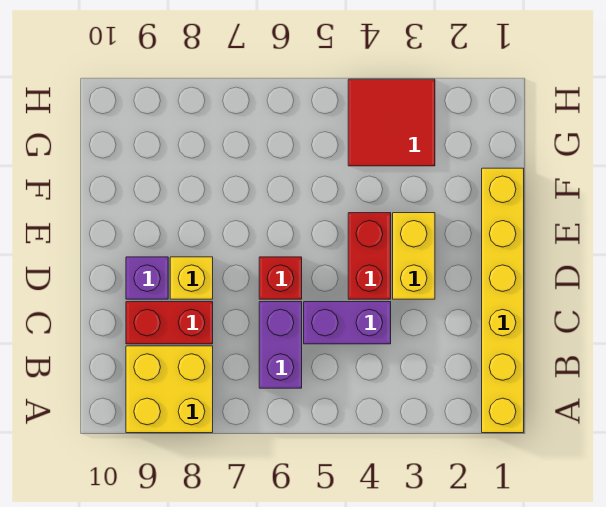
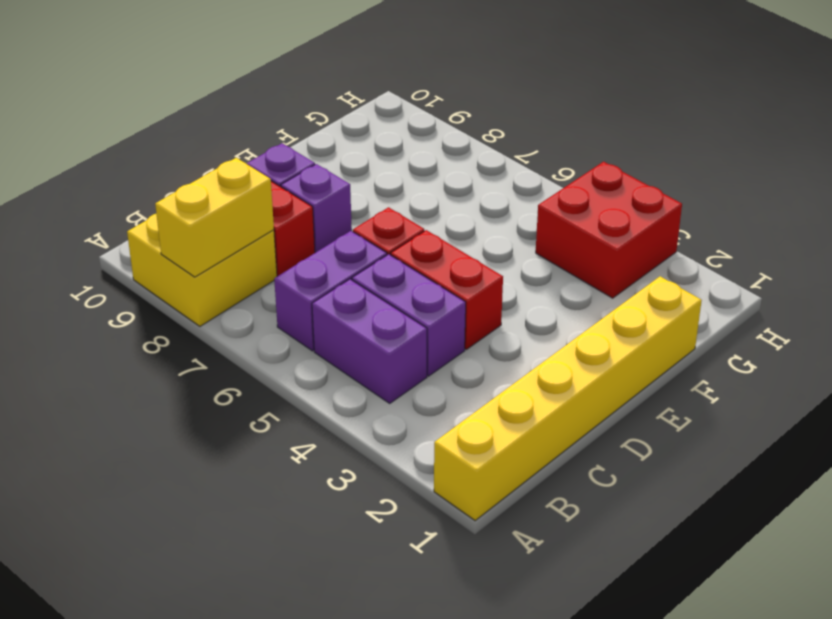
none -> purple 1x2 brick [312,279,427,403]
yellow 1x2 brick [393,213,435,299] -> yellow 1x2 brick moved to [155,158,274,277]
red 1x2 brick [348,213,391,299] -> red 1x2 brick turned to [391,230,503,349]
yellow 1x1 brick [170,257,213,299] -> purple 1x1 brick [281,164,352,253]
red 2x2 tile [348,79,435,166] -> red 2x2 brick [536,162,682,298]

